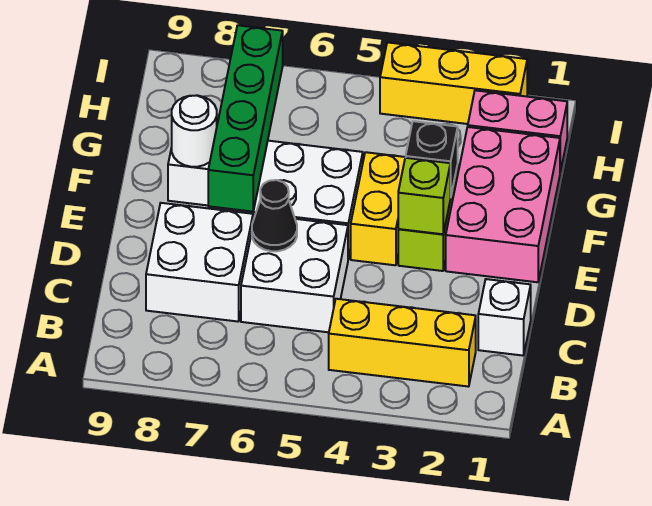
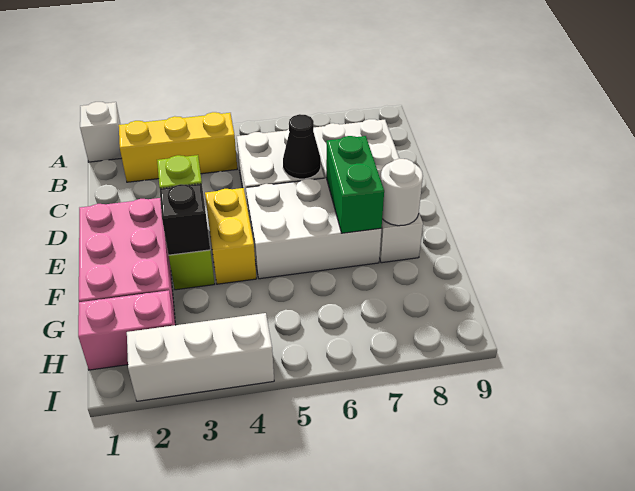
white 1x1 brick [478,279,531,356] -> white 1x1 brick moved to [80,102,122,162]
green 1x4 brick [208,25,283,212] -> green 1x2 brick [326,136,384,233]
yellow 1x3 brick [380,42,527,124] -> white 1x3 brick [127,313,274,401]

